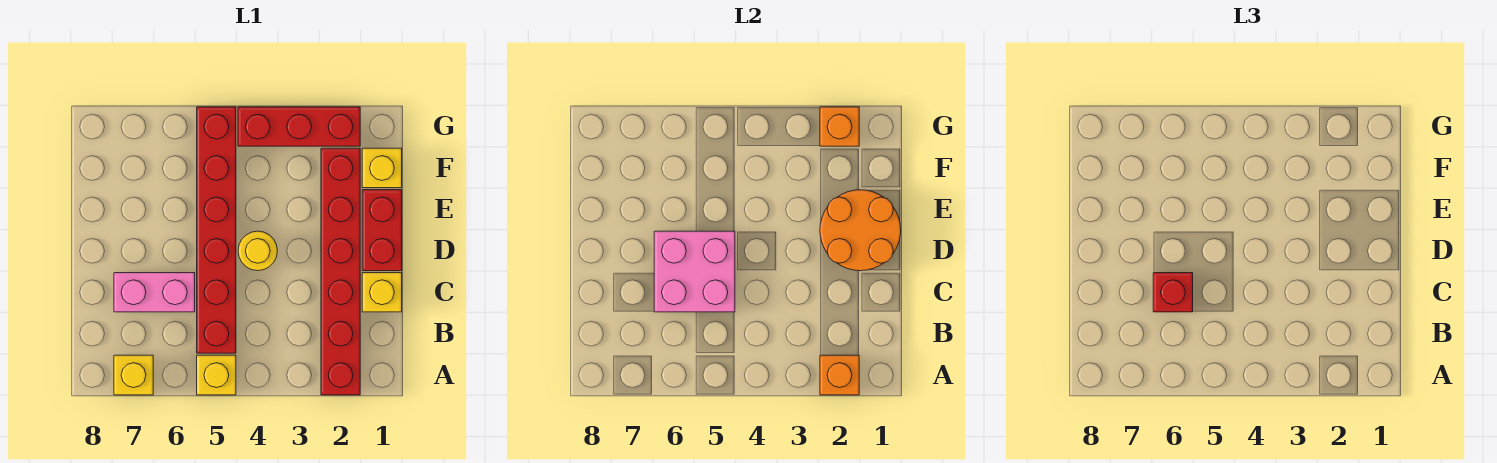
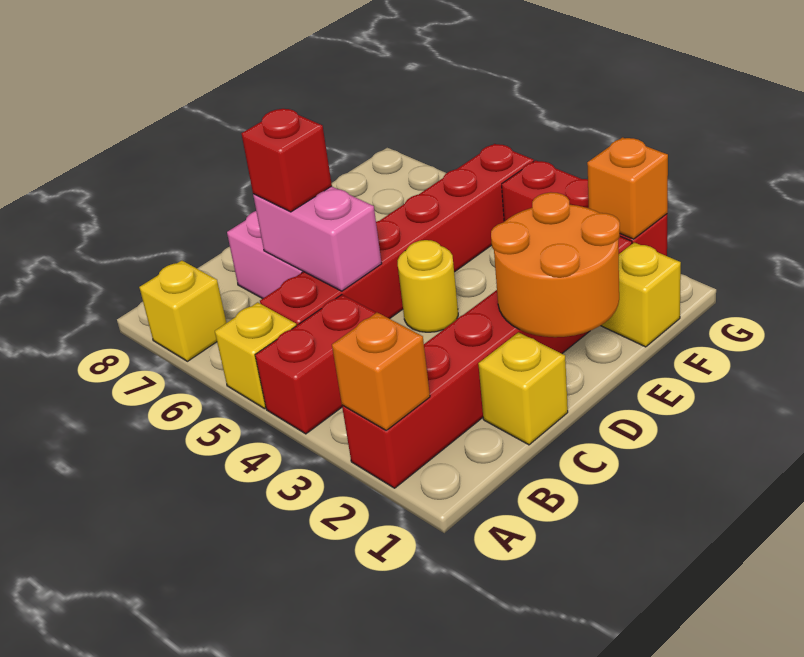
pink 2x2 brick [654,231,735,312] -> pink 1x2 brick [253,186,382,291]
red 1x2 brick [362,190,402,271] -> red 1x2 brick moved to [255,295,376,434]

